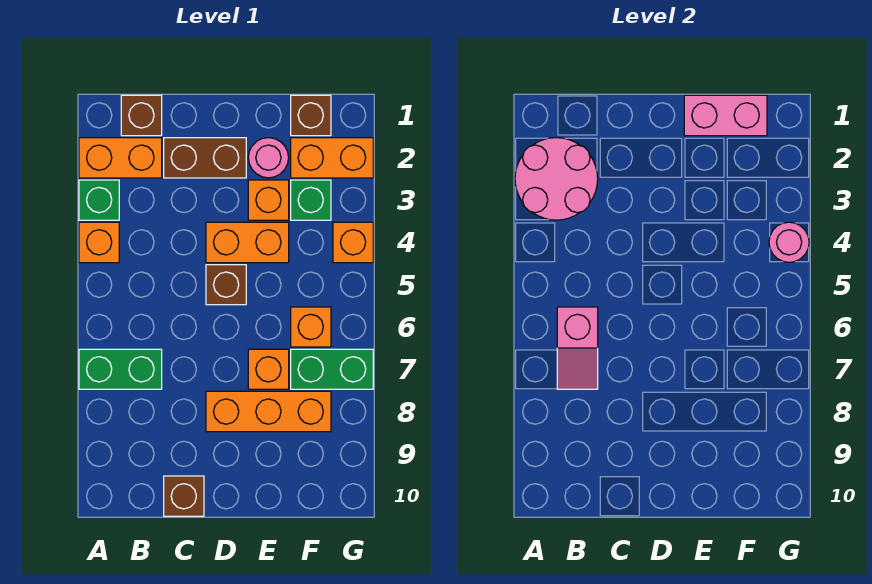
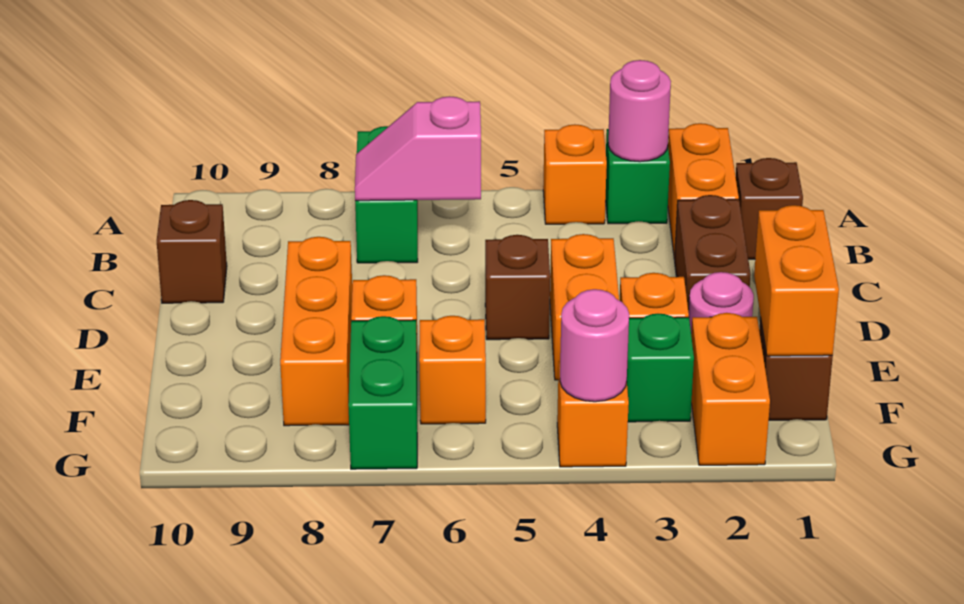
pink 2x2 round brick [515,138,598,220] -> pink 1x1 round brick [608,60,671,162]
pink 1x2 brick [684,95,767,136] -> orange 1x2 brick [754,205,839,356]

